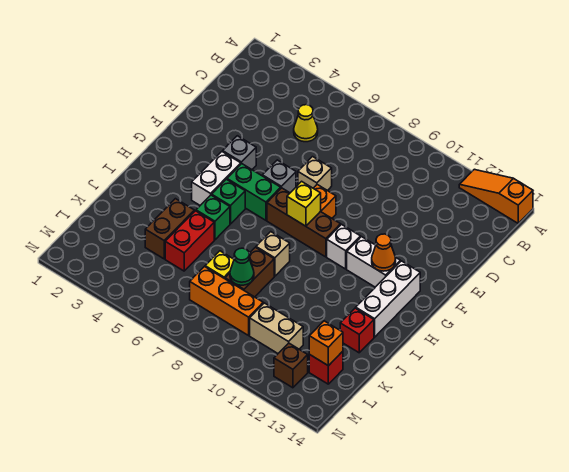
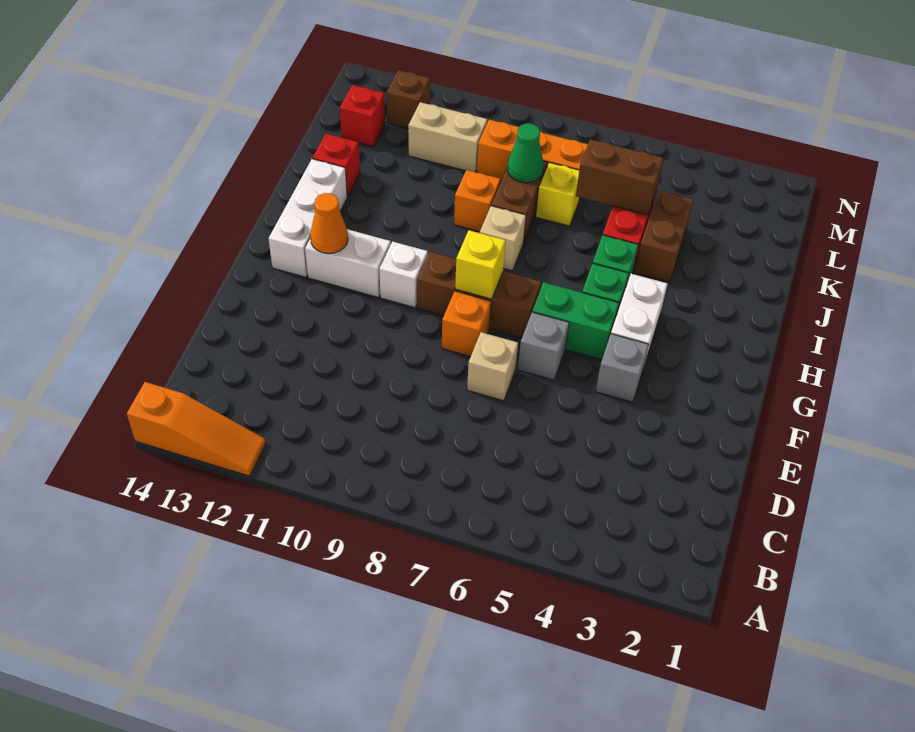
yellow 1x1 cone [294,105,318,142] -> none
none -> brown 1x2 brick [576,139,663,215]
orange 1x1 brick [309,321,343,366] -> orange 1x1 brick moved to [454,170,501,232]

